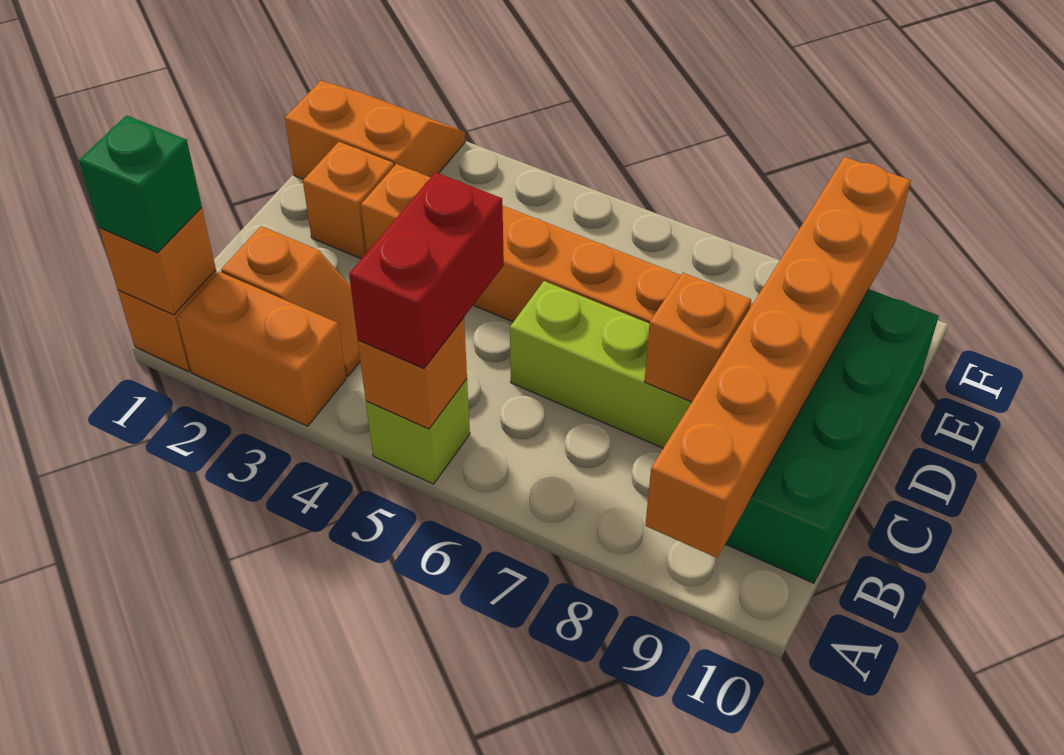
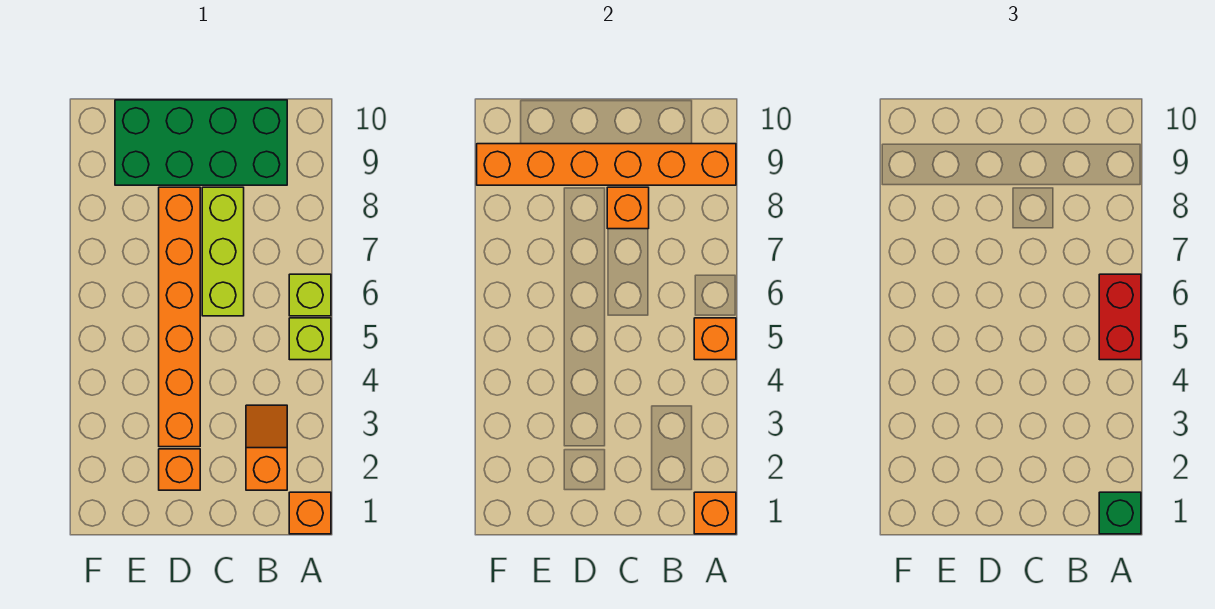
orange 1x2 brick [177,272,346,426] -> none
red 1x2 brick [349,172,504,368] -> red 1x2 brick turned to [1099,274,1141,360]
none -> lime 1x1 brick [289,274,331,316]
orange 2x2 slope [285,81,465,179] -> none

